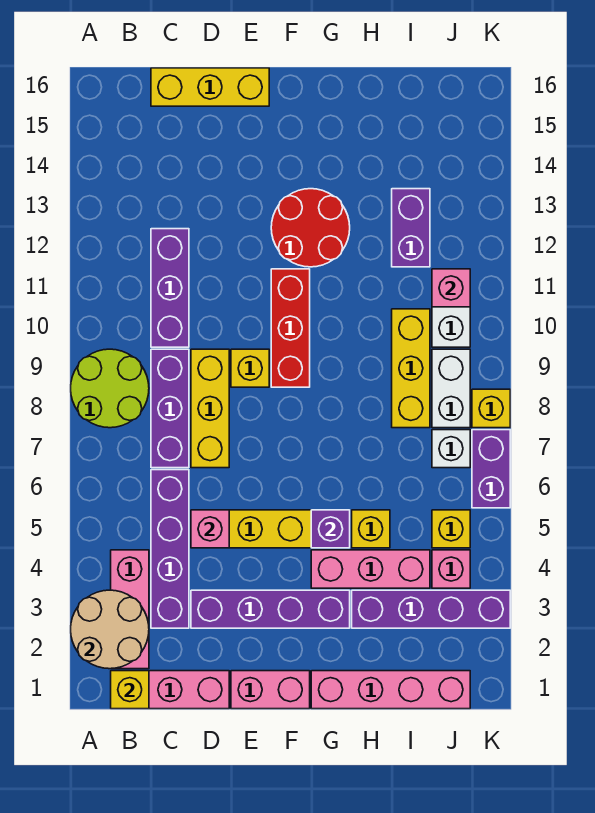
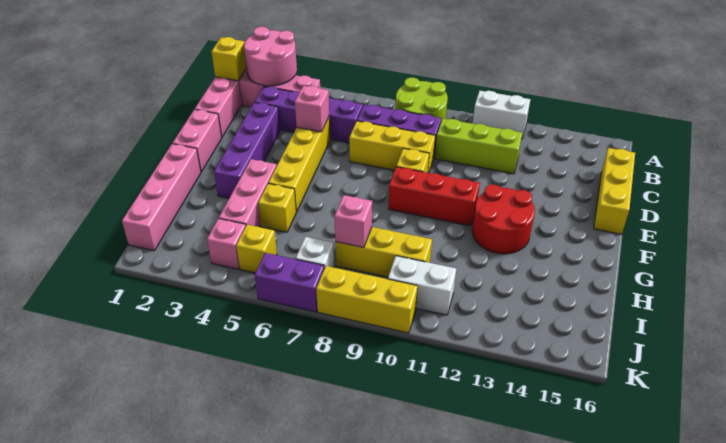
tan 2x2 round brick [71,590,149,669] -> pink 2x2 round brick [244,27,297,86]
purple 1x3 brick [151,229,189,347] -> lime 1x3 brick [435,118,522,174]
purple 1x1 brick [311,510,350,548] -> none
purple 1x4 brick [352,590,510,628] -> none
purple 1x2 brick [392,189,430,267] -> none
white 1x2 brick [432,349,470,428] -> white 1x2 brick moved to [473,91,530,139]
pink 1x1 brick [432,269,470,307] -> pink 1x1 brick moved to [334,195,372,248]
yellow 1x1 brick [472,389,510,428] -> yellow 1x3 brick [316,266,418,333]

